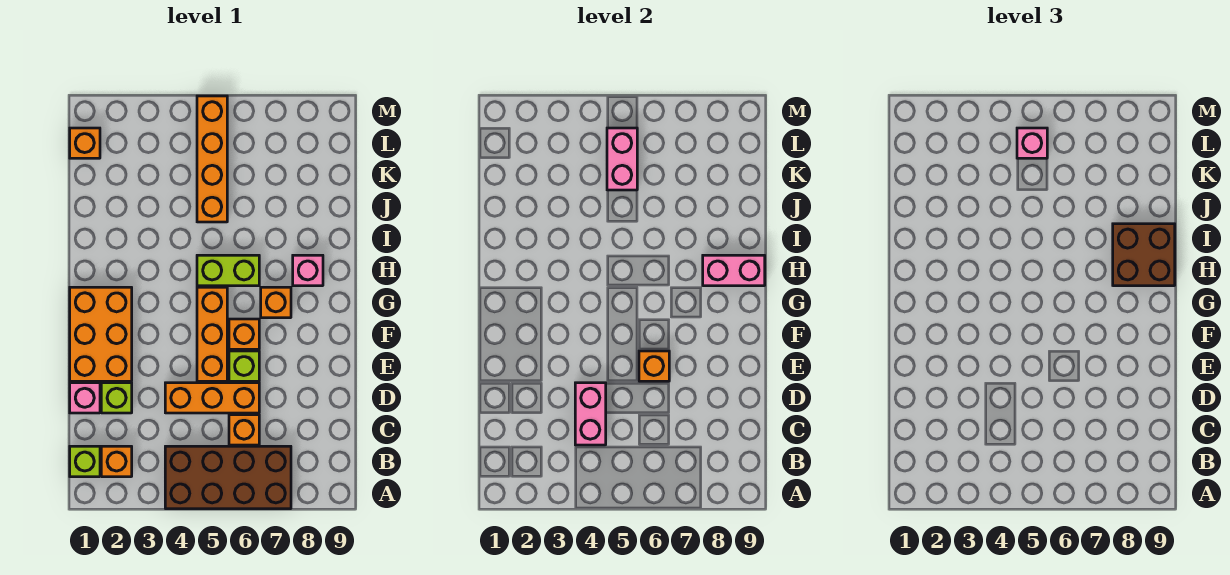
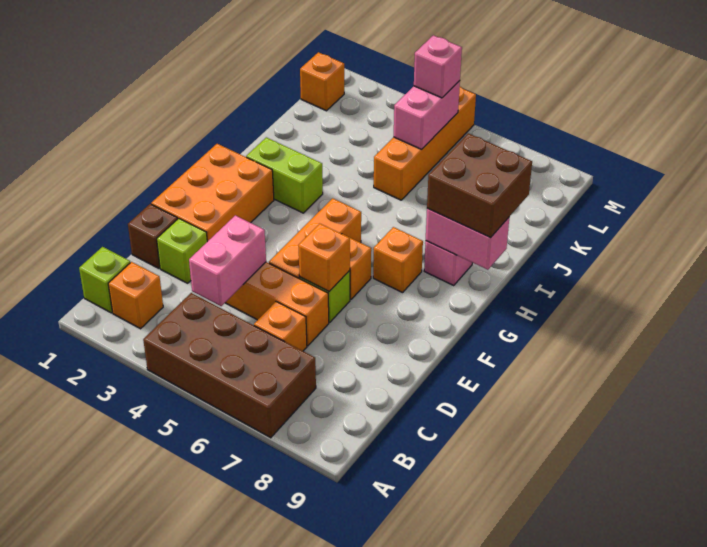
pink 1x1 brick [70,383,100,413] -> brown 1x1 brick [128,204,177,268]
lime 1x2 brick [197,255,259,286] -> lime 1x2 brick moved to [246,137,323,213]

